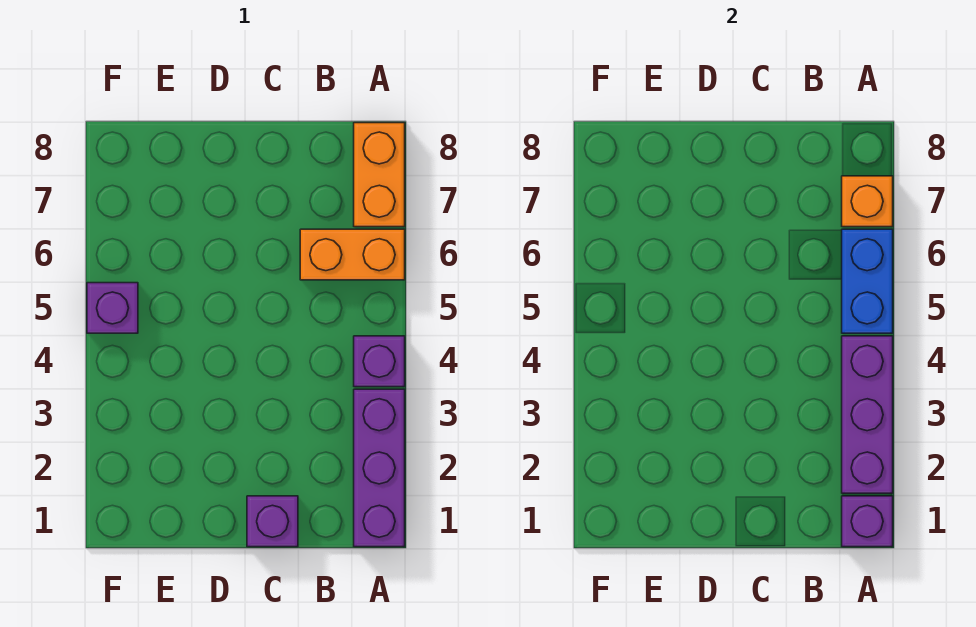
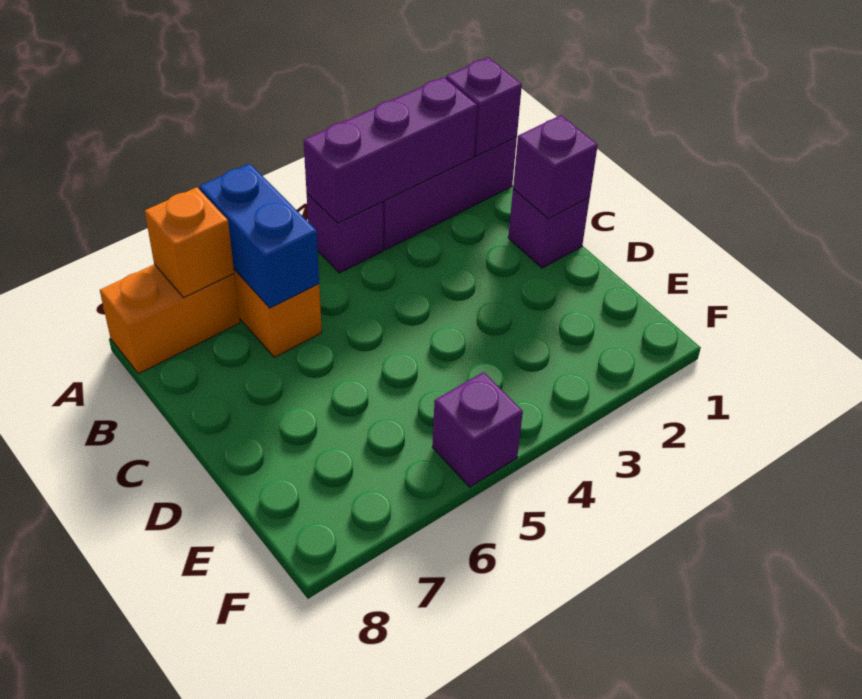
blue 1x2 brick [842,229,893,333] -> blue 1x2 brick turned to [200,164,319,308]
none -> purple 1x1 brick [513,115,598,219]

